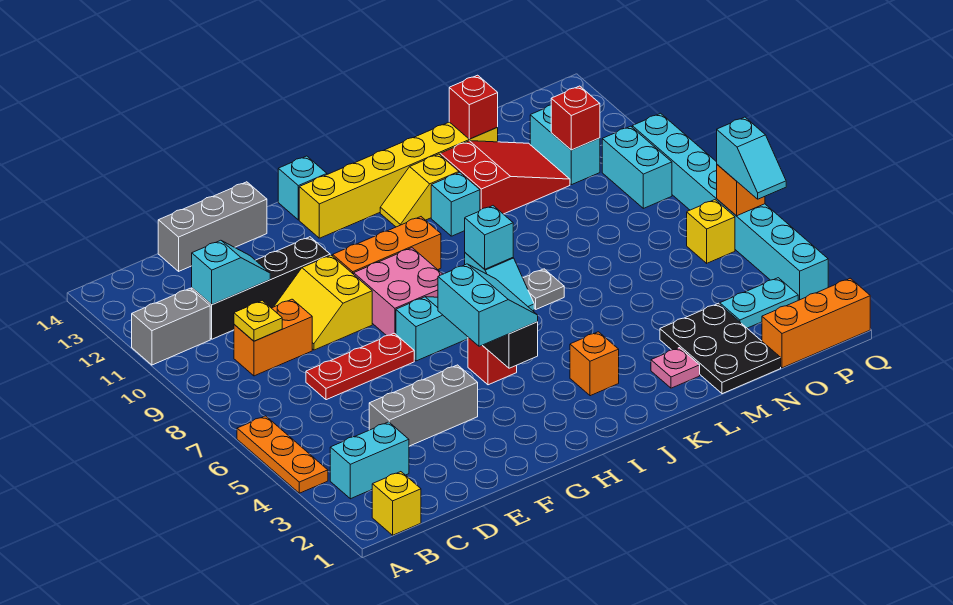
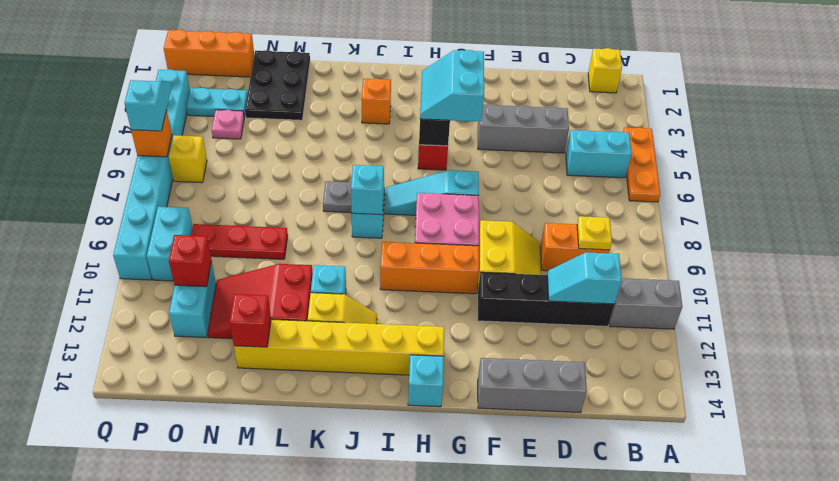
cyan 1x2 brick [330,422,409,499] -> cyan 1x2 brick moved to [566,130,632,178]
red 1x3 plate [306,333,414,400] -> red 1x3 plate moved to [191,224,288,259]
pink 1x1 plate [651,348,700,388] -> pink 1x1 plate moved to [212,110,244,139]

